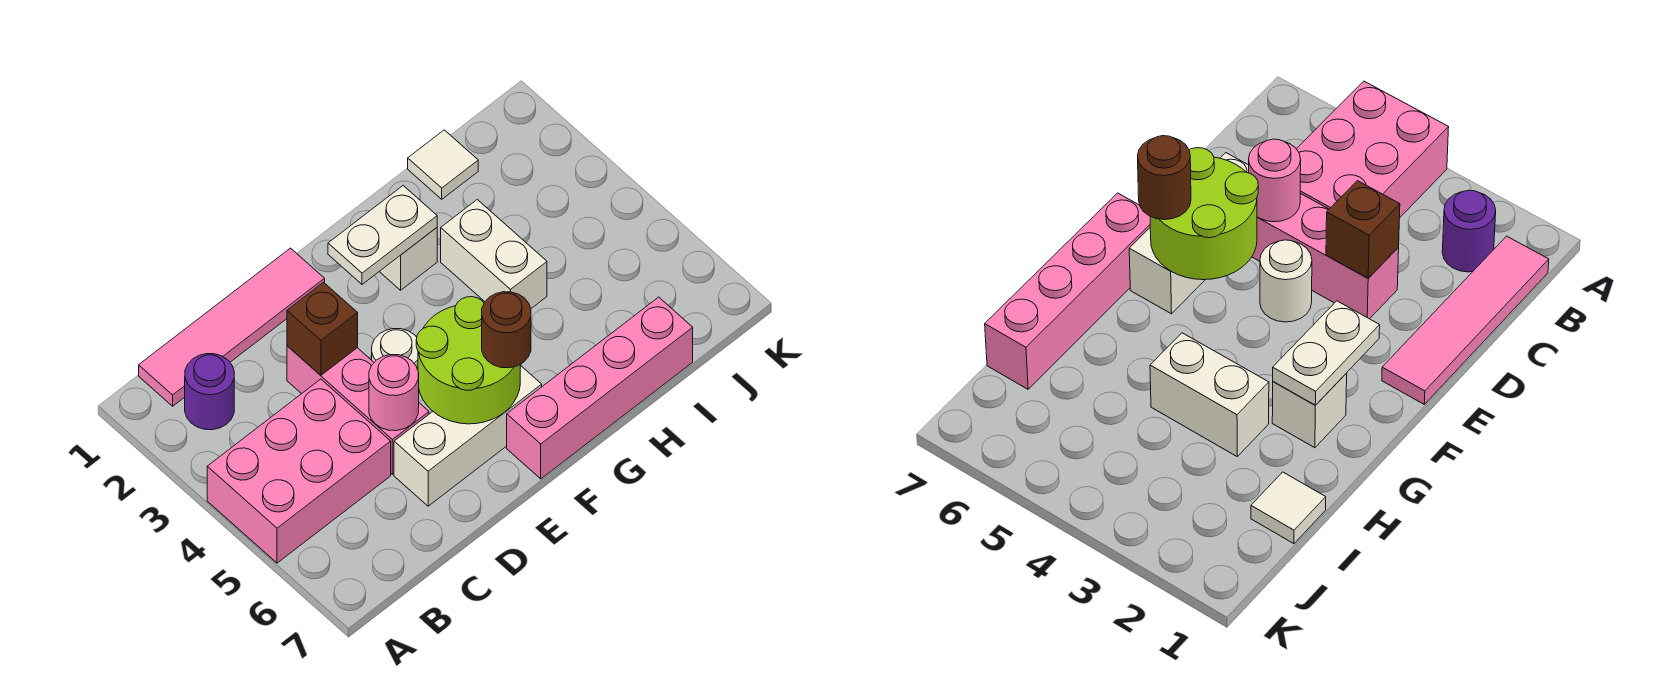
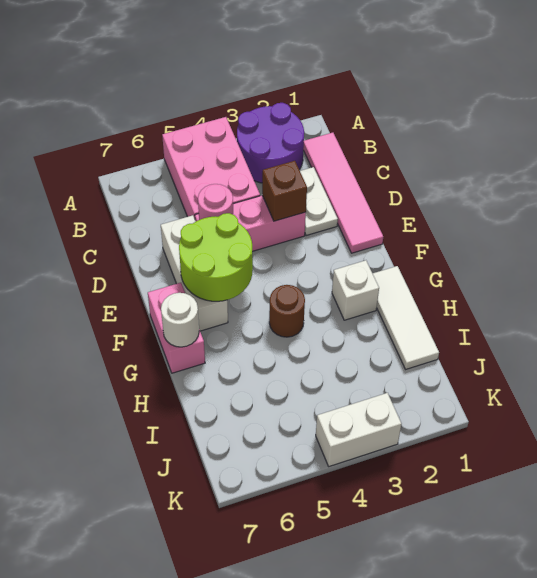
purple 1x1 round brick [185,354,234,430] -> purple 2x2 round brick [237,103,304,183]
white 1x1 round brick [372,329,418,370] -> white 1x1 round brick moved to [161,293,199,347]
white 1x2 plate [328,186,437,284] -> white 1x2 plate moved to [300,167,338,236]
brown 1x1 round brick [482,292,531,368] -> brown 1x1 round brick moved to [269,285,305,337]
pink 1x4 brick [507,297,693,479] -> pink 1x2 brick [148,283,205,373]
white 1x2 brick [441,199,547,308] -> white 1x2 brick moved to [316,393,401,466]
white 1x1 tile [408,130,478,199] -> white 1x3 tile [373,266,439,369]

